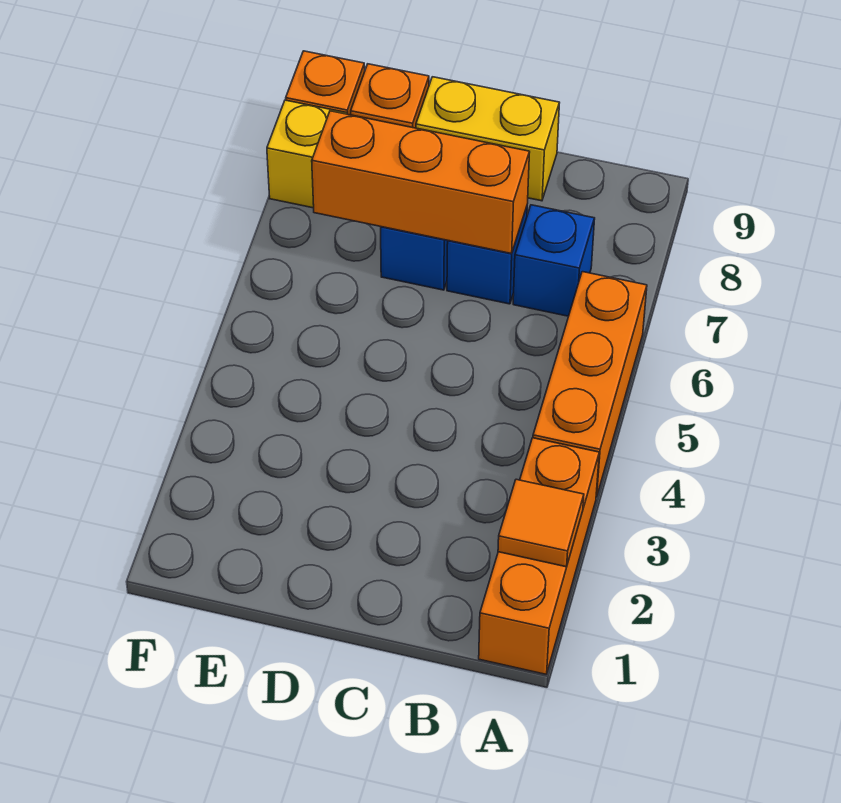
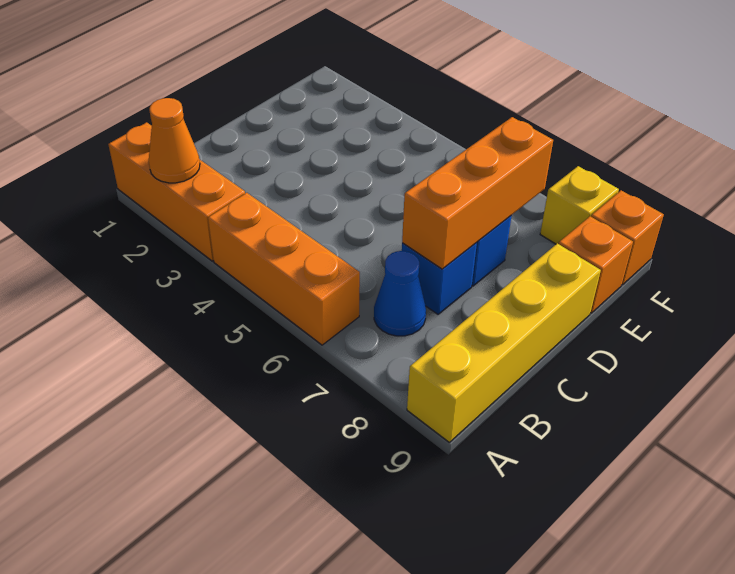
orange 1x1 tile [498,479,584,567] -> orange 1x1 cone [149,98,200,183]
blue 1x1 brick [513,205,595,316] -> blue 1x1 cone [374,251,426,336]
yellow 1x2 brick [416,77,559,201] -> yellow 1x4 brick [407,243,601,442]

